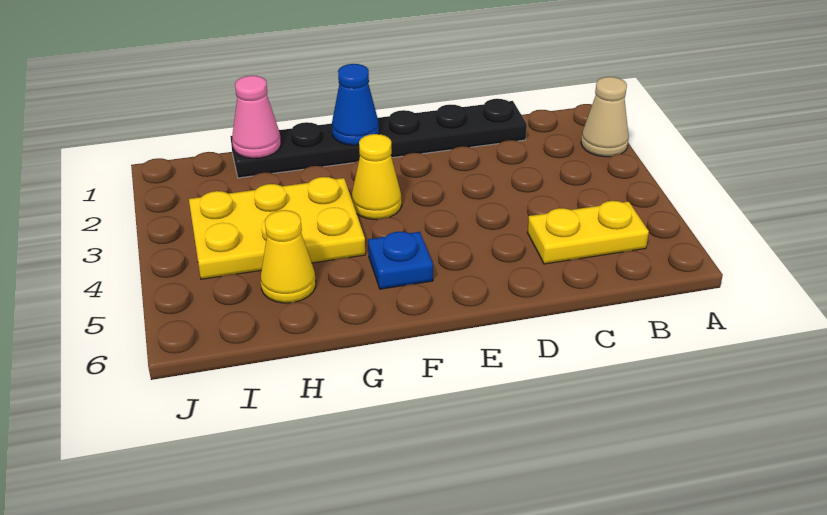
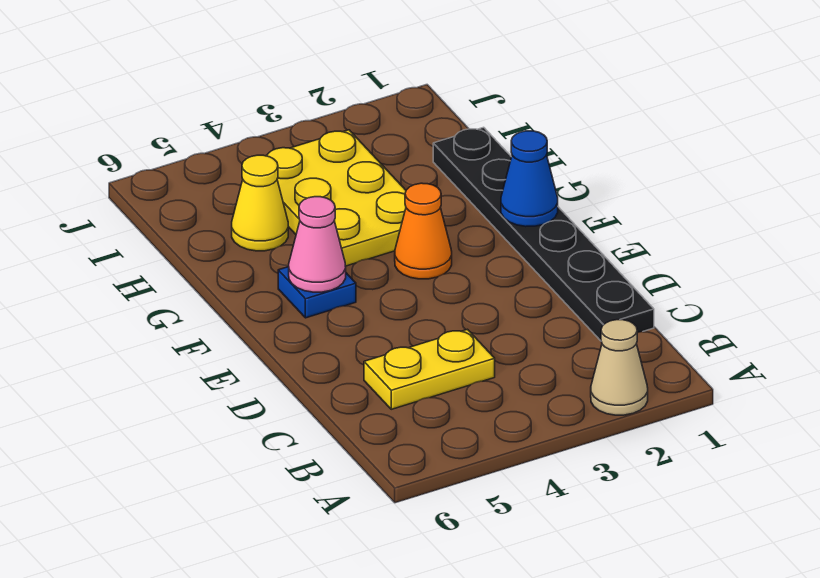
yellow 1x2 plate [527,201,649,264] -> yellow 1x2 plate turned to [364,329,495,409]
yellow 1x1 cone [352,134,402,219] -> orange 1x1 cone [395,183,452,279]
pink 1x1 cone [232,76,281,158] -> pink 1x1 cone moved to [289,197,346,292]

